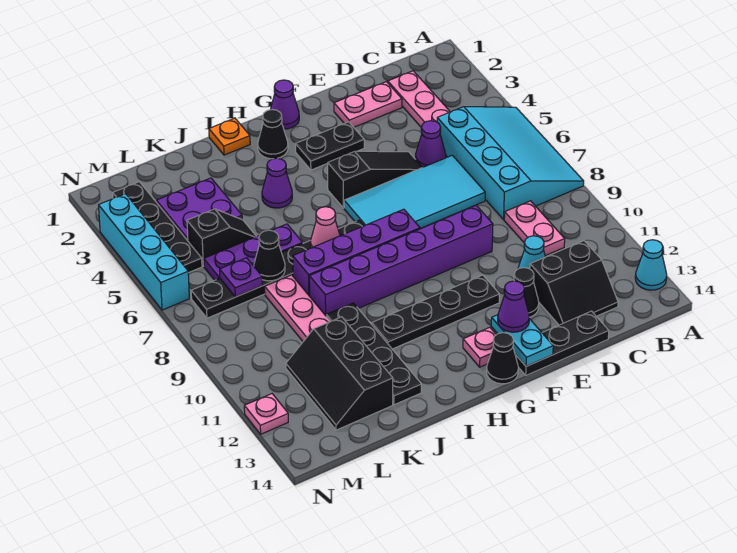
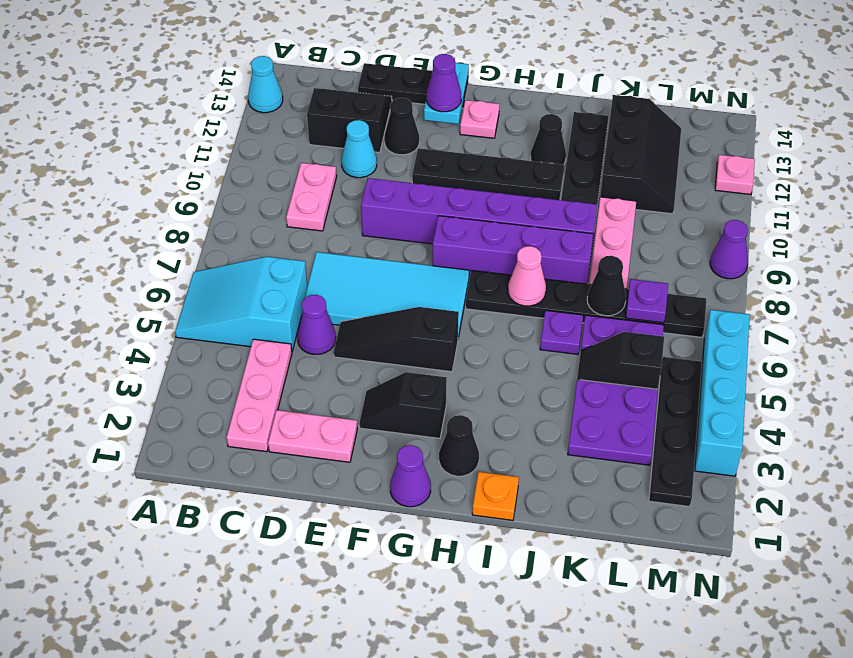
cyan 3x4 slope [437,107,584,219] -> cyan 2x3 slope [175,257,307,351]
black 1x2 plate [295,122,364,170] -> black 1x2 slope [359,372,447,438]
black 1x1 cone [487,333,518,384] -> black 1x1 cone moved to [531,114,566,165]
purple 1x1 cone [262,158,292,208] -> purple 1x1 cone moved to [710,220,748,279]

